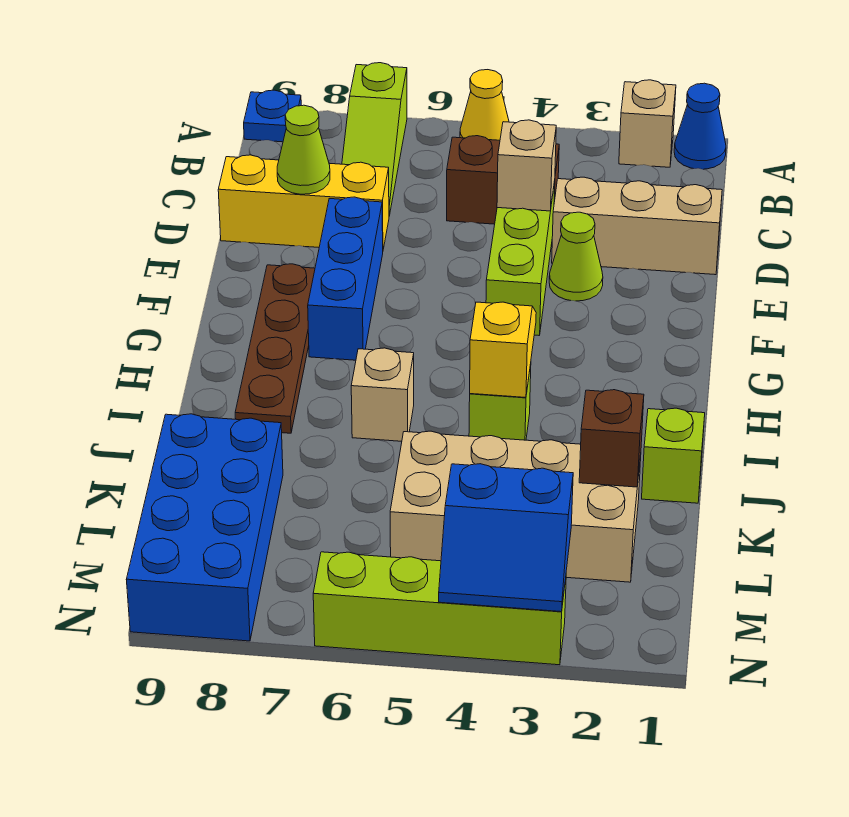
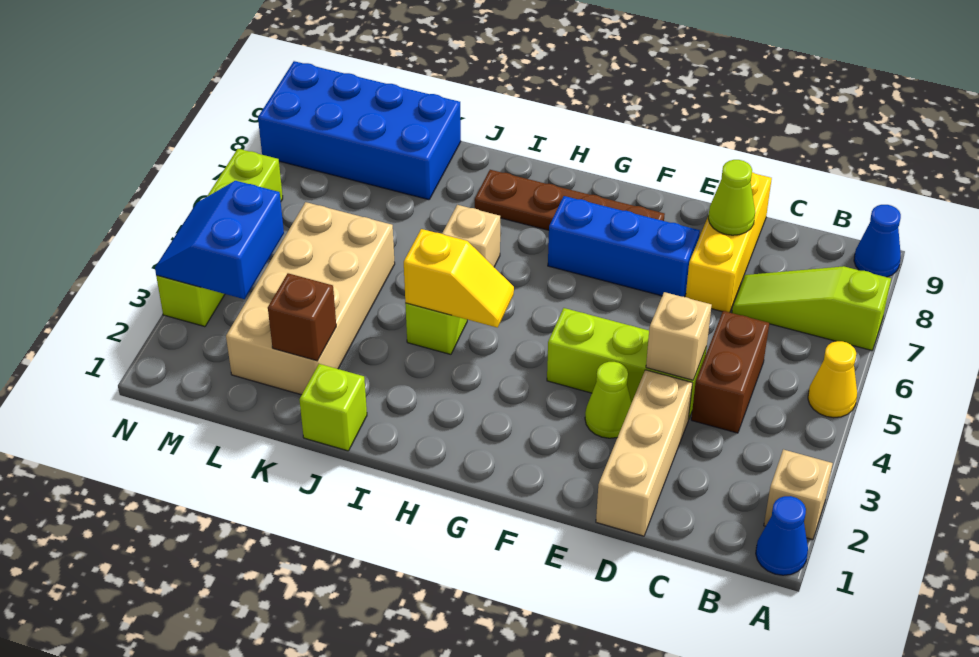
blue 1x1 plate [244,90,301,142] -> blue 1x1 cone [854,205,901,277]

